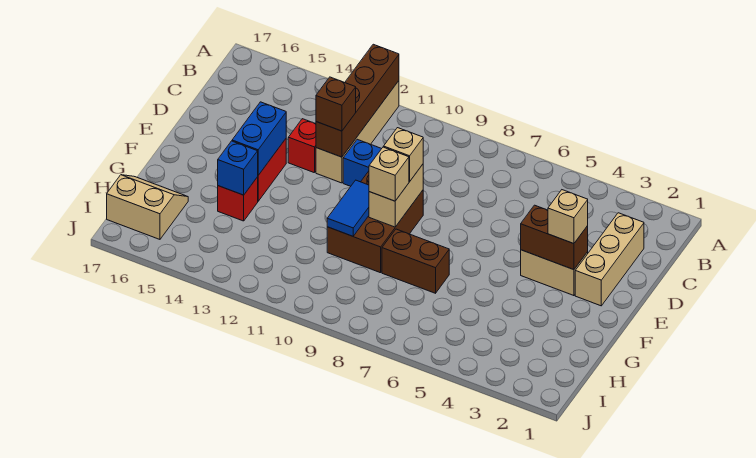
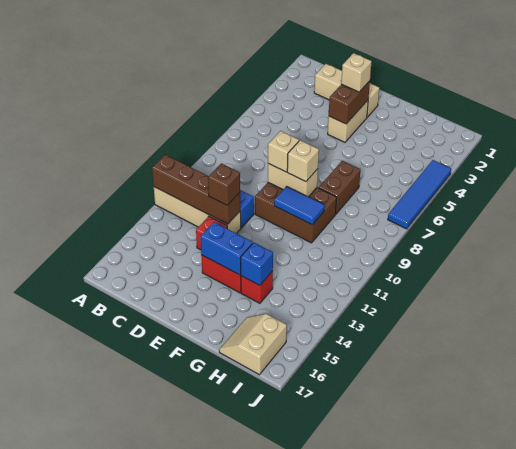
none -> blue 1x4 tile [388,160,451,229]

